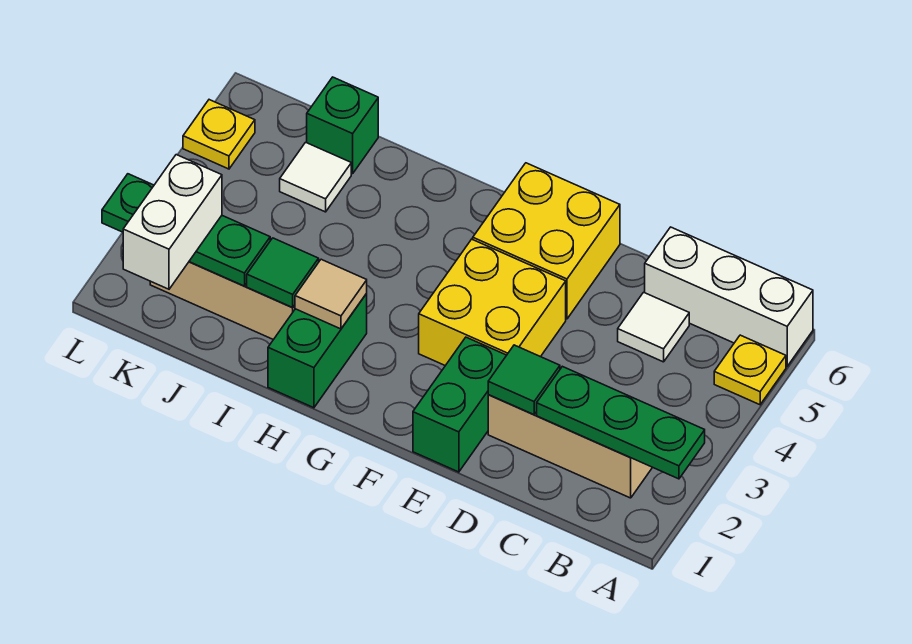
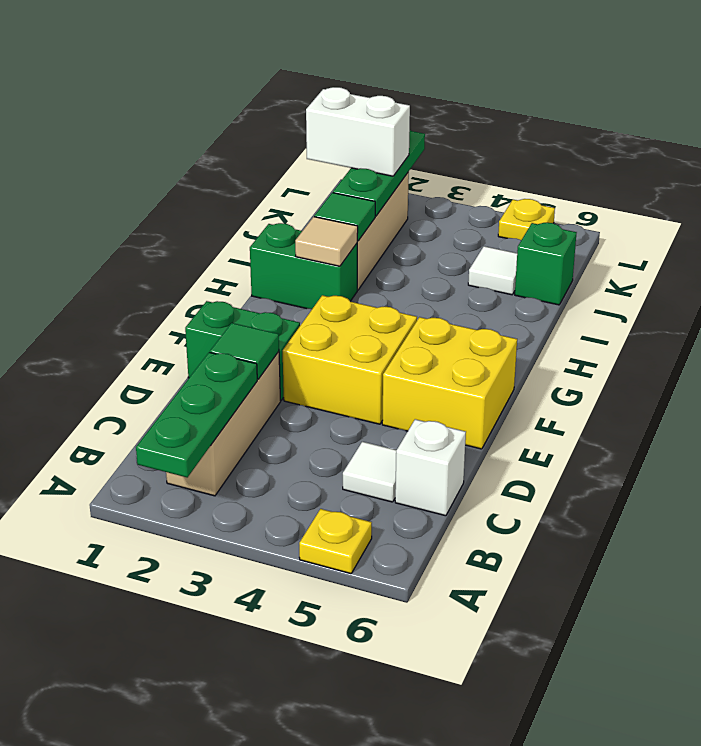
white 1x3 brick [645,227,813,366] -> white 1x1 brick [395,419,466,516]

